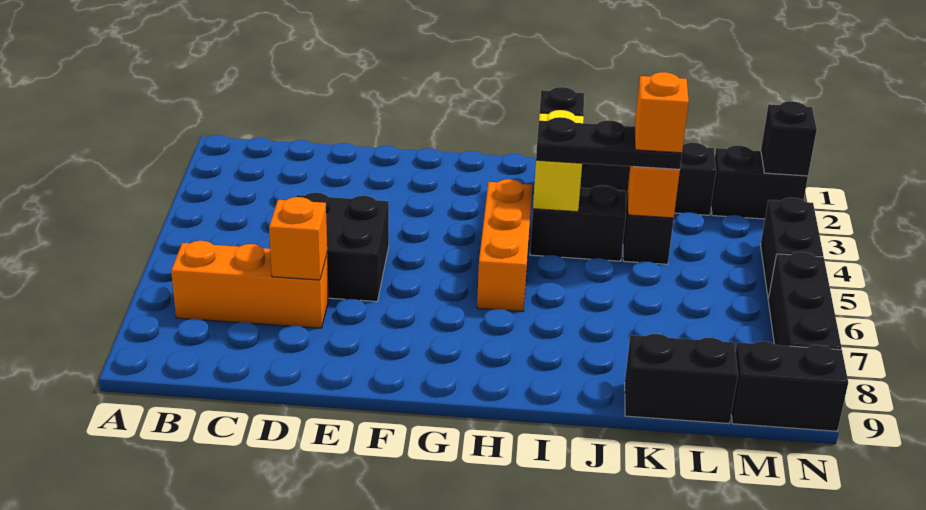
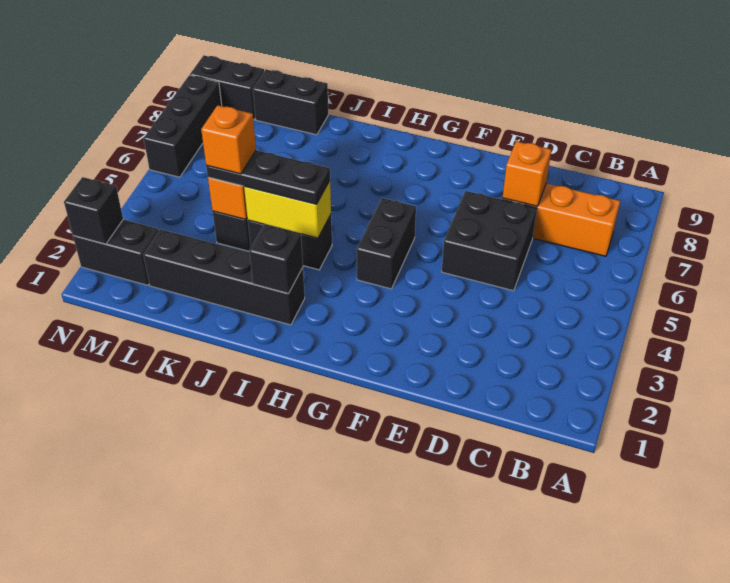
orange 1x3 brick [477,179,532,312] -> none
yellow 1x2 brick [533,110,584,212] -> yellow 1x2 brick turned to [244,181,331,238]
black 1x2 brick [761,197,823,299] -> black 1x2 brick moved to [357,198,416,289]

